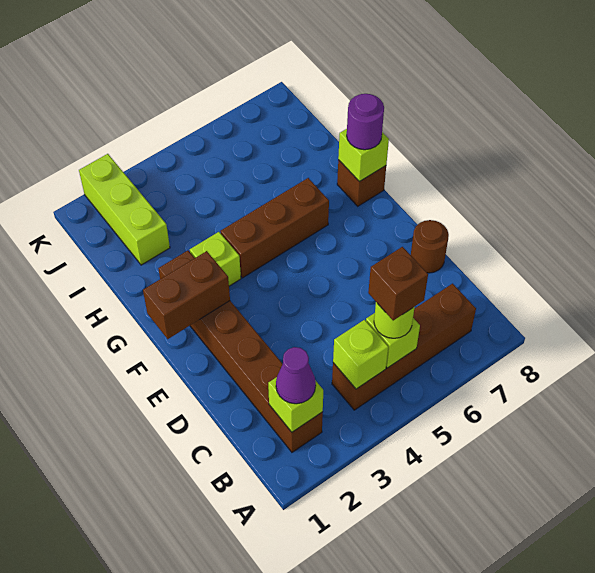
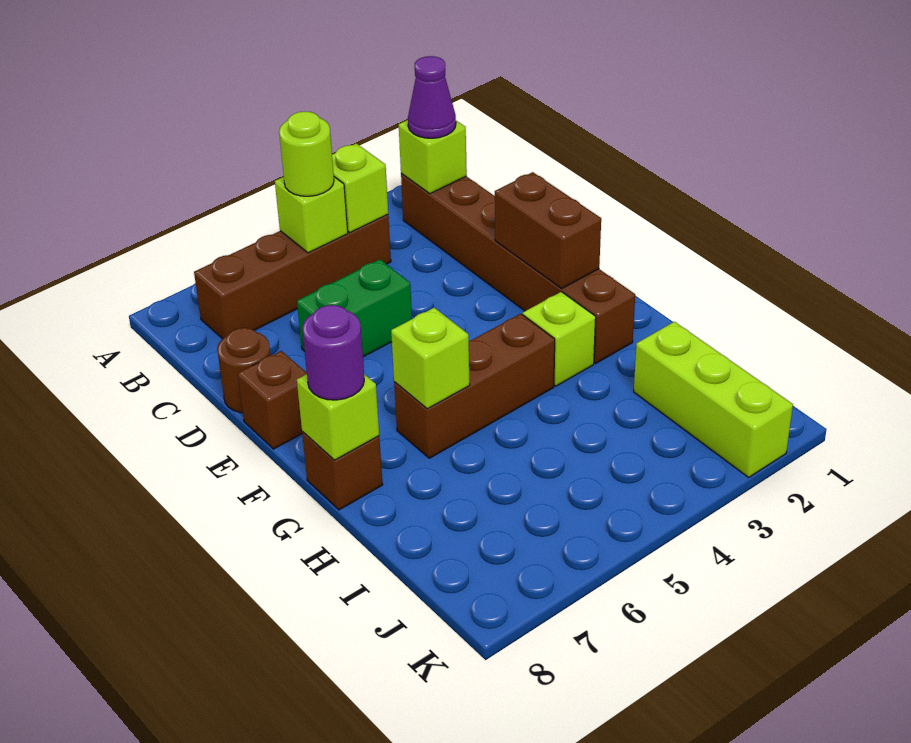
brown 1x1 brick [368,247,428,321] -> brown 1x1 brick moved to [238,351,307,449]
none -> green 1x2 brick [297,260,412,357]
brown 1x2 brick [143,251,230,339] -> brown 1x2 brick turned to [495,172,601,288]
none -> lime 1x1 brick [391,308,470,409]

